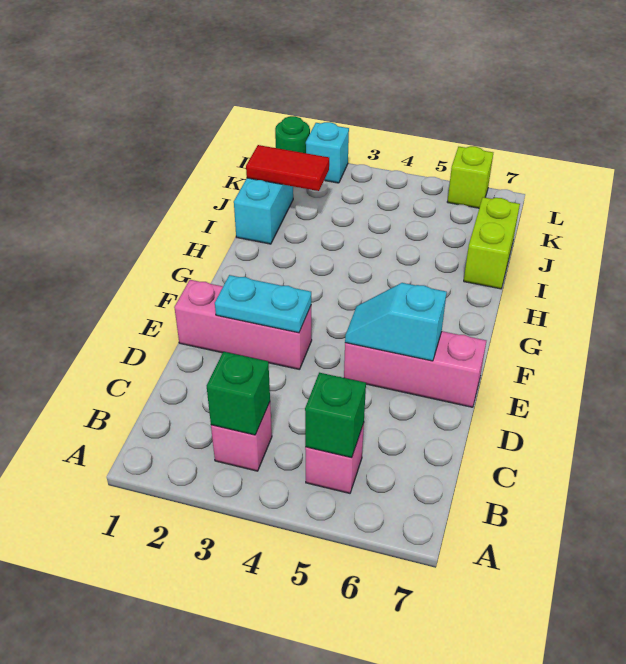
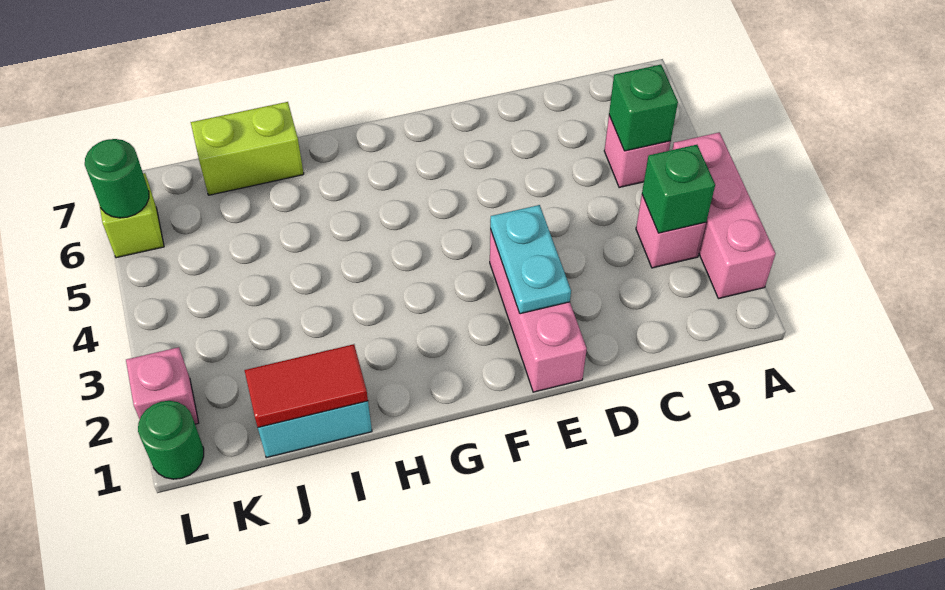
pink 1x3 brick [344,331,486,407] -> pink 1x3 brick moved to [672,132,776,299]
cyan 1x2 slope [345,283,447,361] -> none
red 1x2 tile [246,145,329,191] -> red 1x2 tile turned to [245,344,368,428]
cyan 1x1 brick [306,122,349,183] -> pink 1x1 brick [126,347,199,424]
none -> green 1x1 round brick [85,139,149,218]

